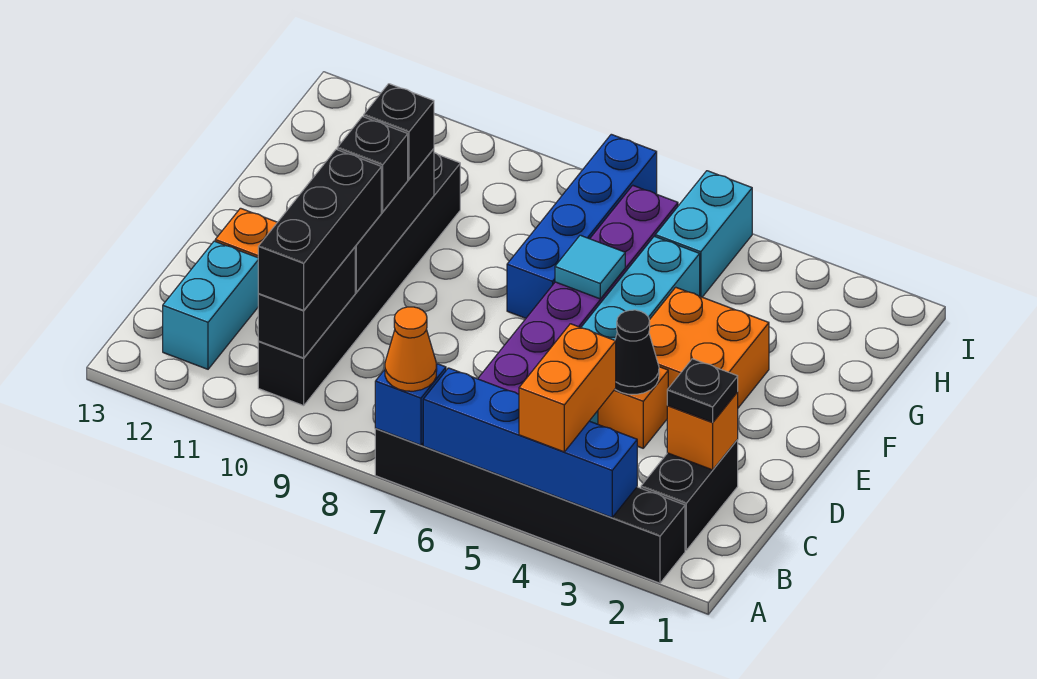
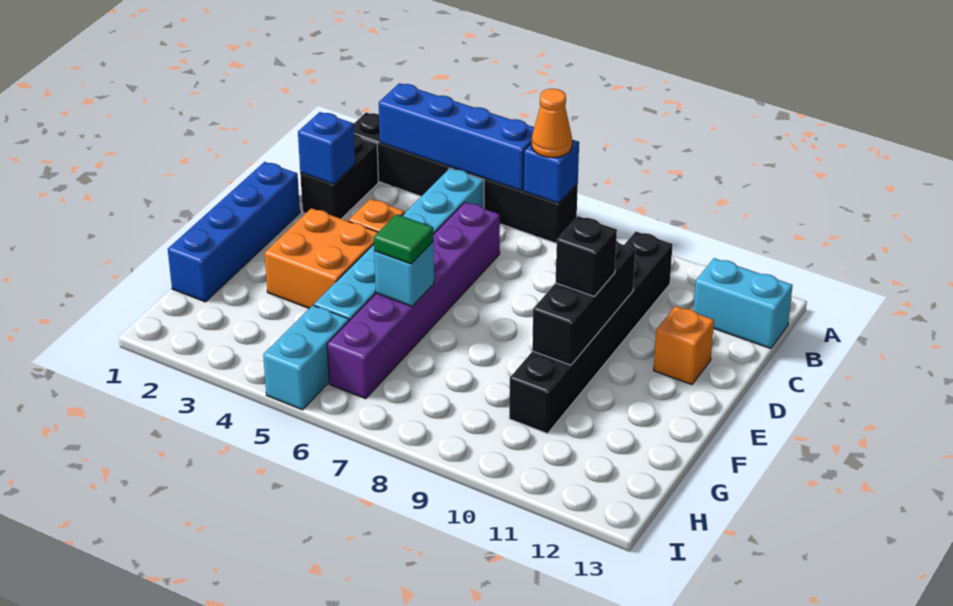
orange 1x2 brick [519,324,616,452] -> none
black 1x2 brick [258,247,355,358] -> none
black 1x3 brick [258,149,381,310] -> none
cyan 1x2 brick [163,241,259,369] -> cyan 1x2 brick turned to [693,258,793,349]
orange 1x1 brick [667,392,738,470] -> blue 1x1 brick [298,112,355,184]
black 1x1 plate [667,359,738,422] -> none
black 1x1 cone [615,310,659,394] -> none
cyan 1x1 tile [555,235,625,299] -> cyan 1x1 brick [374,242,434,306]
none -> green 1x1 tile [374,214,433,264]
blue 1x4 brick [507,134,657,318] -> blue 1x4 brick moved to [168,162,300,302]
black 1x1 brick [364,84,434,179] -> none

